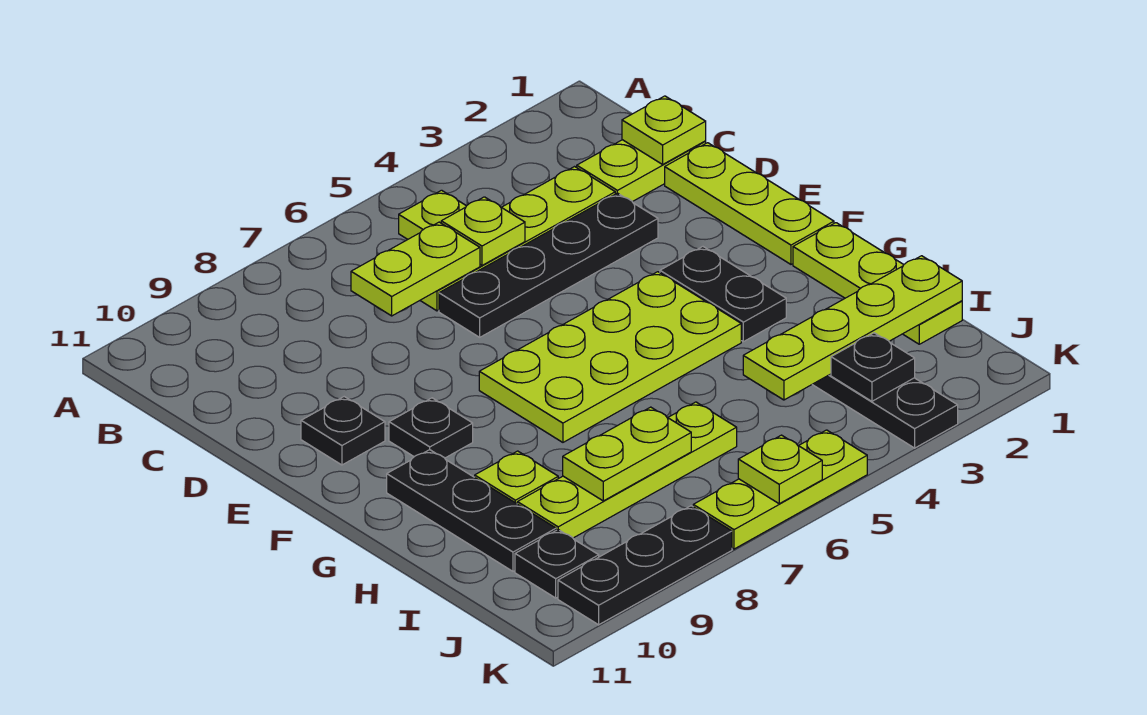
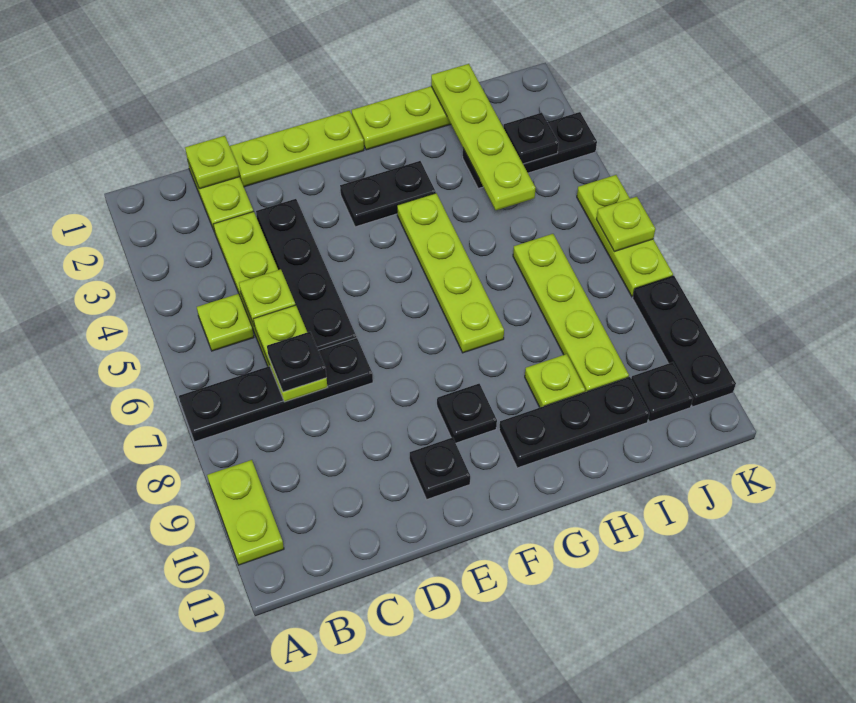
none -> black 1x4 plate [179,338,373,442]
none -> black 1x1 plate [267,332,326,392]
lime 2x4 plate [479,272,741,442] -> lime 1x4 plate [397,193,504,353]
lime 1x2 plate [563,407,691,501] -> lime 1x2 plate moved to [207,460,284,565]

